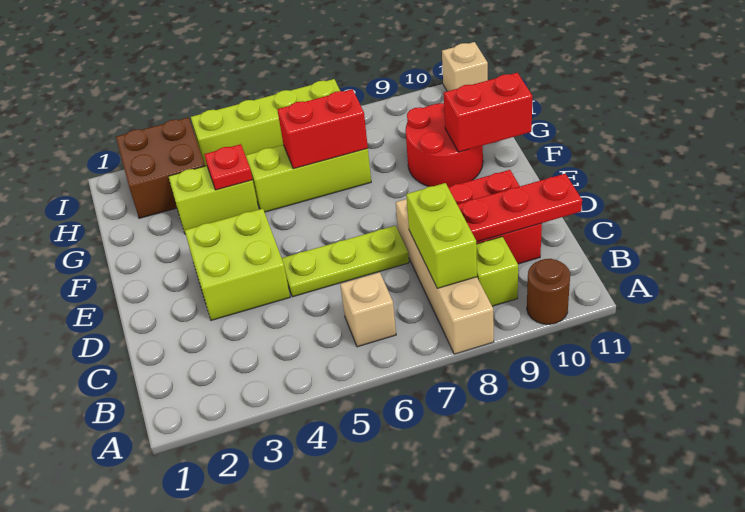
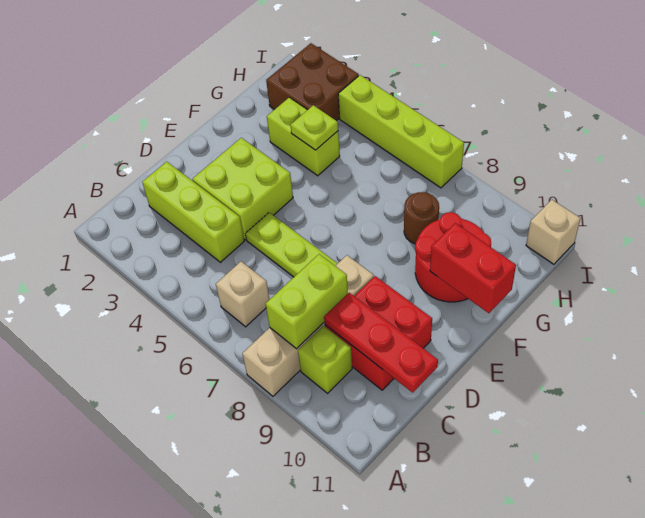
brown 1x1 round brick [527,259,570,324] -> brown 1x1 round brick moved to [404,192,439,244]
red 1x1 plate [204,144,253,190] -> lime 1x1 plate [291,105,338,150]
lime 1x3 brick [246,145,371,212] -> lime 1x3 brick moved to [142,162,244,262]
red 1x2 brick [277,89,368,169] -> none

